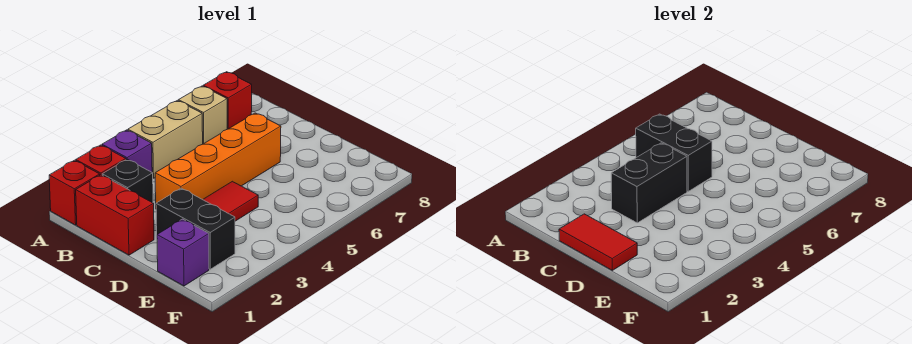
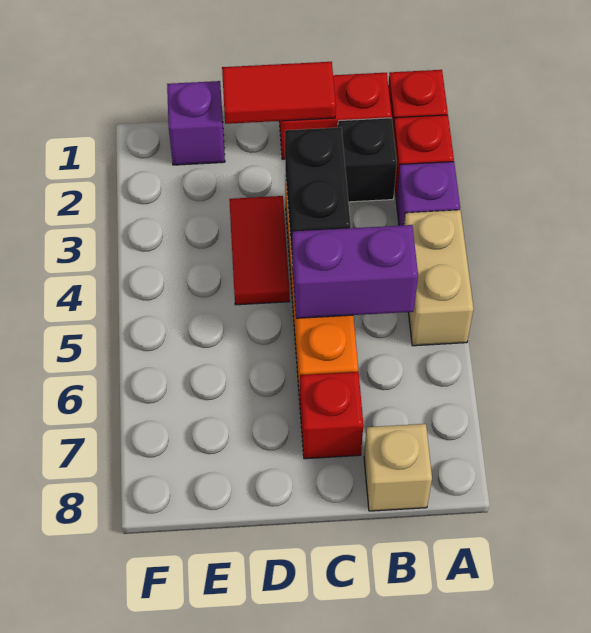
tan 1x1 brick [179,86,227,144] -> tan 1x1 brick moved to [364,424,432,511]
red 1x1 brick [203,72,252,129] -> red 1x1 brick moved to [300,372,363,459]
black 1x2 brick [636,114,712,191] -> purple 1x2 brick [292,225,418,318]
black 1x2 brick [156,188,235,269] -> none

